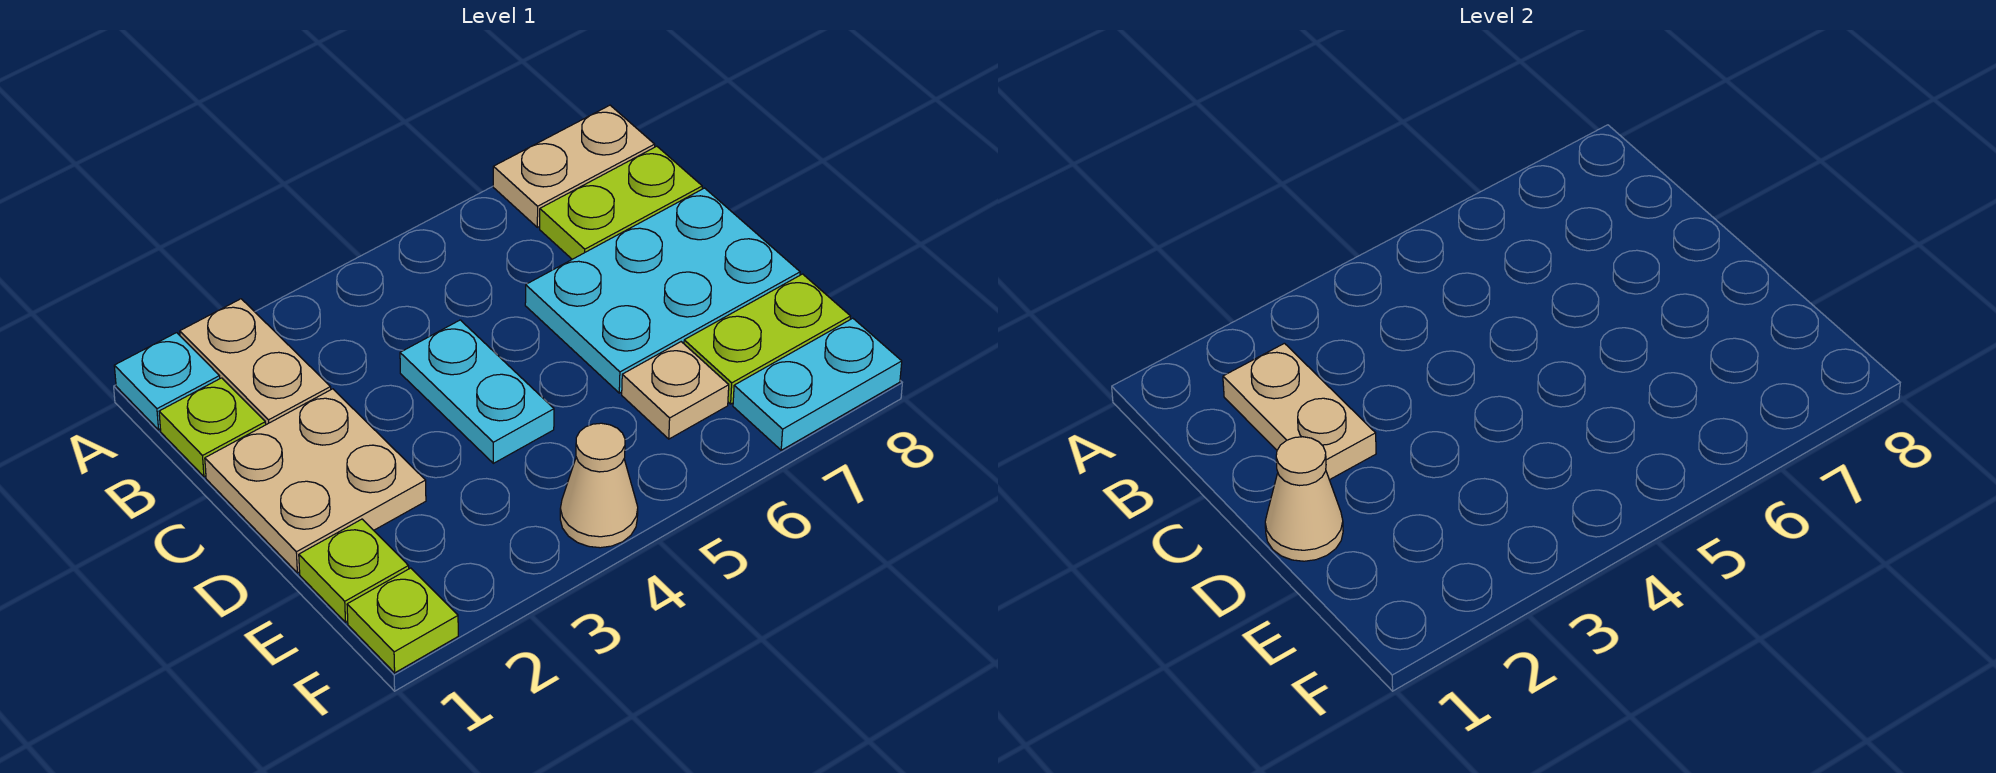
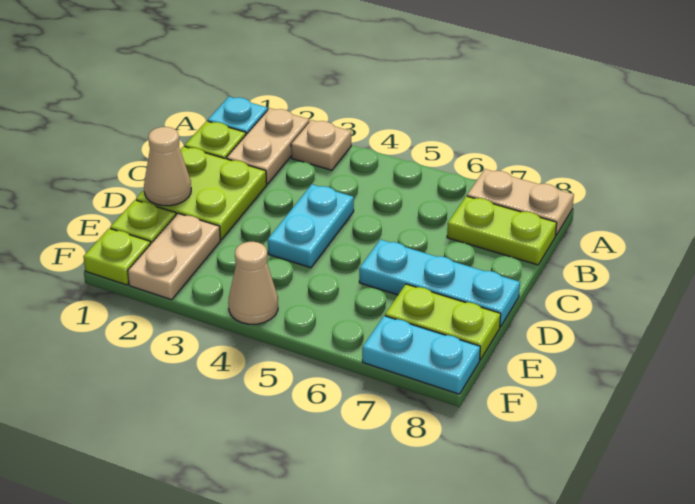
tan 1x2 plate [1223,343,1376,480] -> tan 1x2 plate moved to [128,214,220,300]
tan 2x2 plate [205,389,426,573] -> lime 2x2 plate [136,146,267,240]
cyan 2x3 plate [525,188,800,393] -> cyan 1x3 plate [359,240,520,327]
tan 1x1 plate [622,342,729,439] -> tan 1x1 plate moved to [291,120,351,170]

